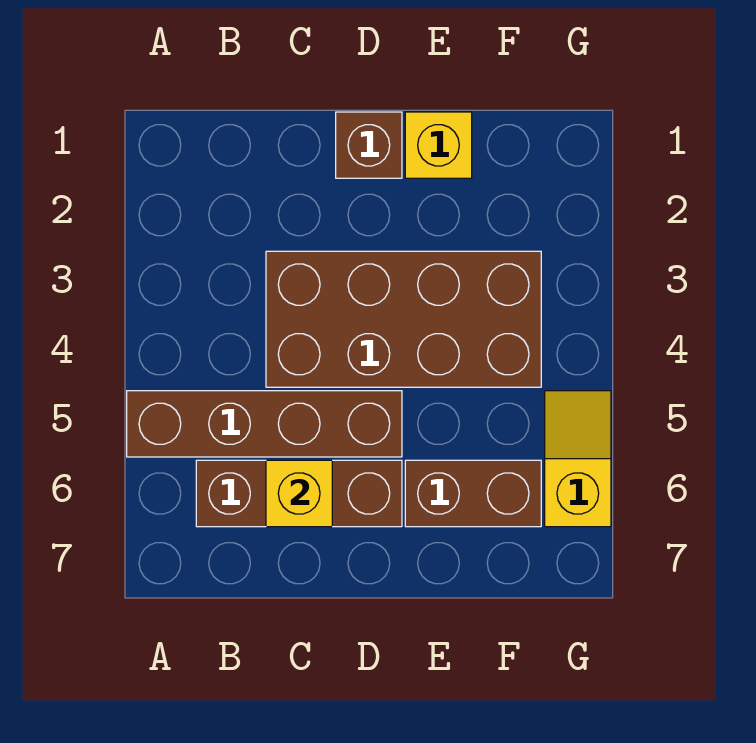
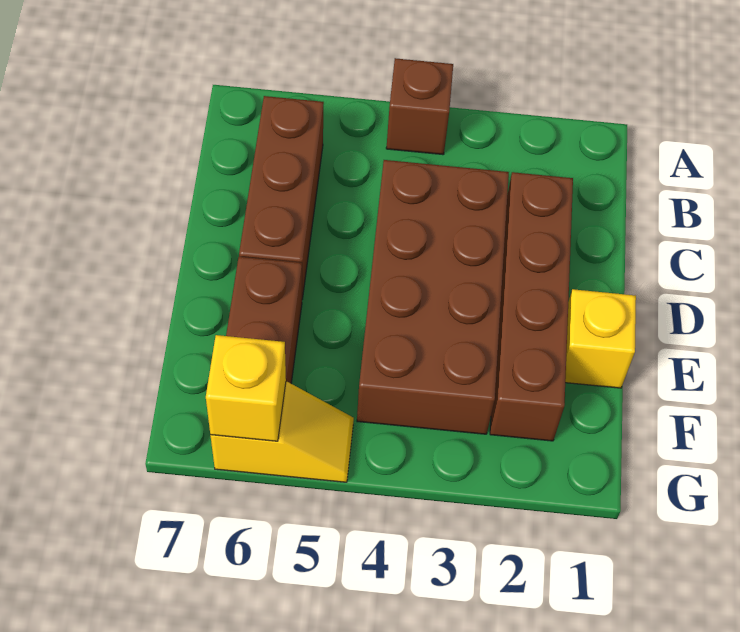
brown 1x4 brick [127,391,402,457] -> brown 1x4 brick moved to [490,172,573,441]
yellow 1x1 brick [266,460,332,527] -> yellow 1x1 brick moved to [206,335,286,441]
brown 1x1 brick [336,112,402,178] -> brown 1x1 brick moved to [386,58,453,155]

